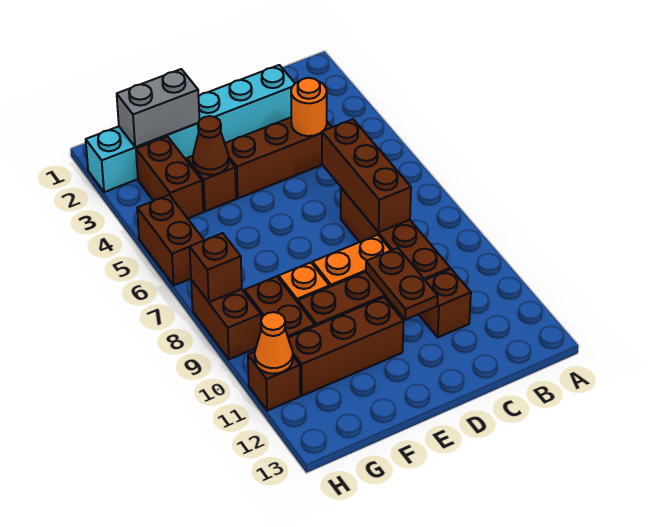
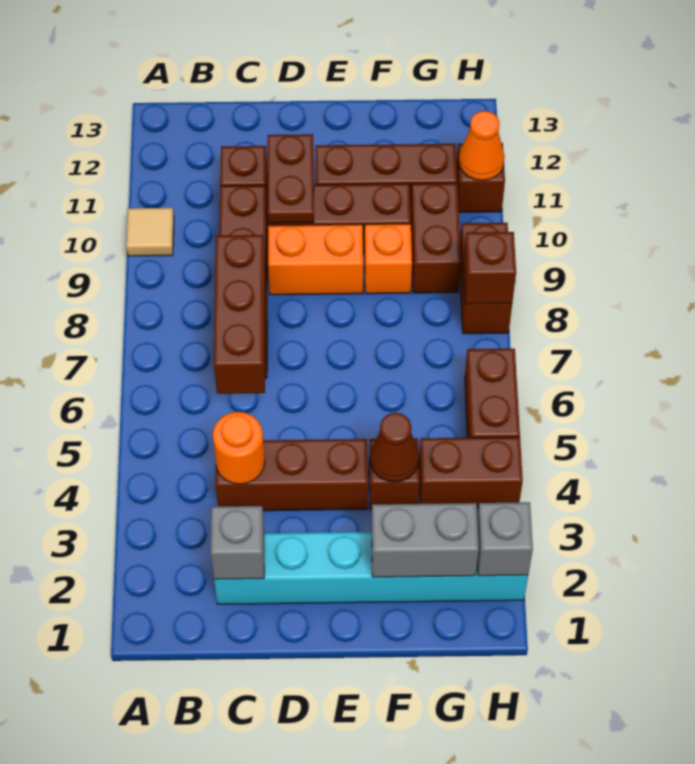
none -> tan 1x1 tile [126,208,174,256]
none -> grey 1x1 brick [211,506,264,579]
brown 1x2 brick [136,137,203,218] -> brown 1x2 brick turned to [419,437,523,508]
none -> grey 1x1 brick [477,502,533,576]

